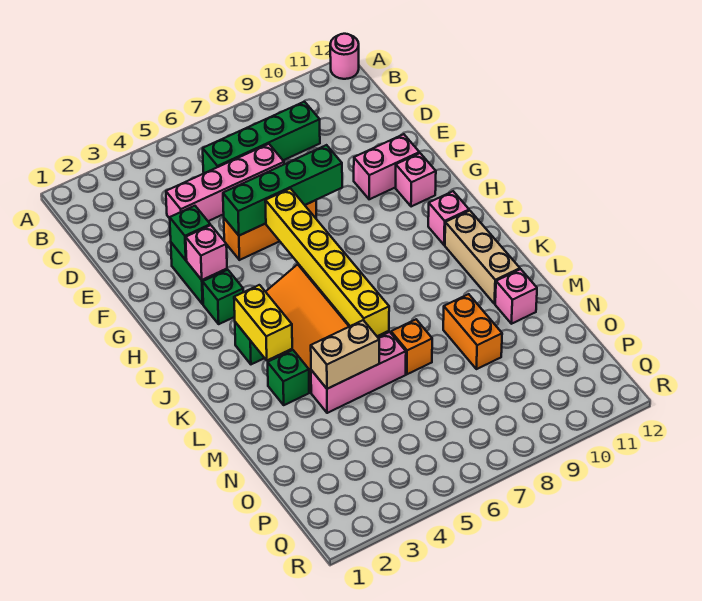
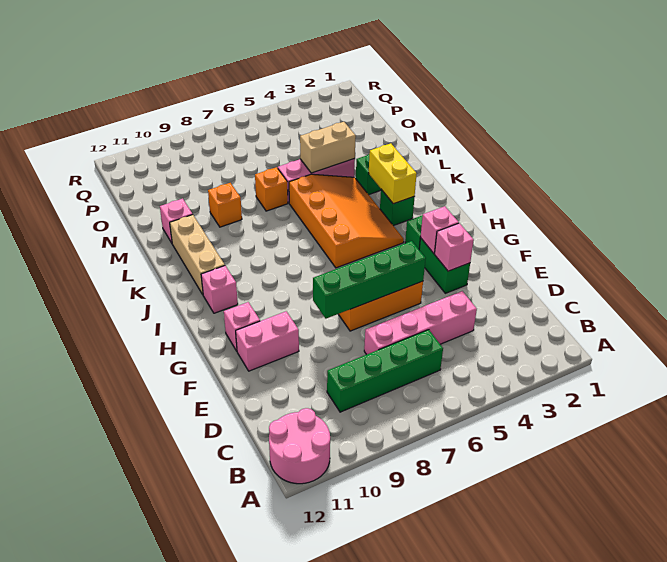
pink 1x1 round brick [330,34,359,79] -> pink 2x2 round brick [269,408,330,484]
green 1x1 brick [170,206,210,260] -> pink 1x1 brick [434,223,474,271]
yellow 1x6 brick [265,188,389,336] -> none
orange 1x2 brick [443,294,502,369] -> orange 1x1 brick [208,183,242,227]

